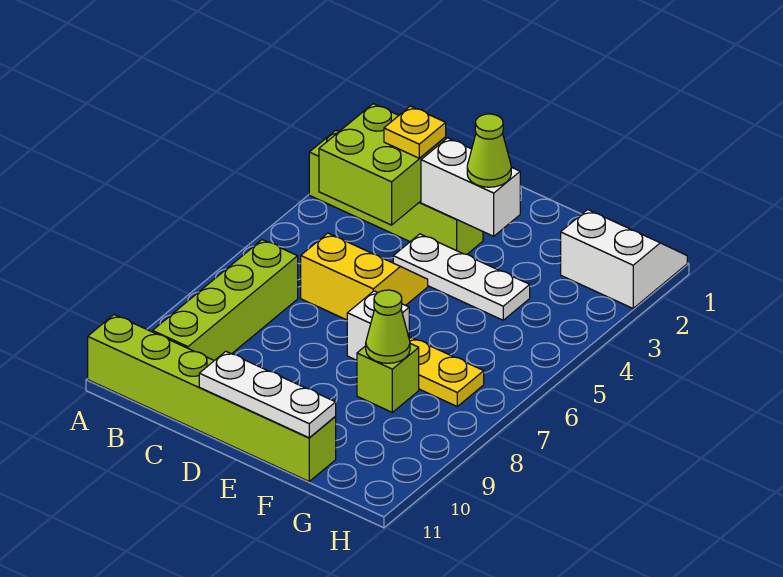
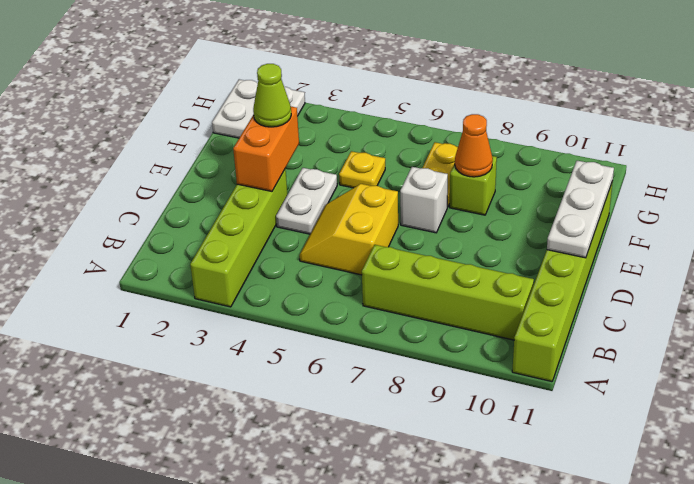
lime 2x2 brick [319,104,446,225] -> none
yellow 1x1 plate [384,106,446,158] -> yellow 1x1 plate moved to [339,151,385,188]
white 1x2 brick [421,138,520,236] -> orange 1x2 brick [233,107,299,191]
white 1x3 plate [393,234,530,320] -> white 1x2 plate [276,168,337,234]
lime 1x1 cone [366,290,410,363] -> orange 1x1 cone [455,114,493,177]
white 2x2 slope [561,210,687,308] -> white 2x2 plate [212,79,305,138]

